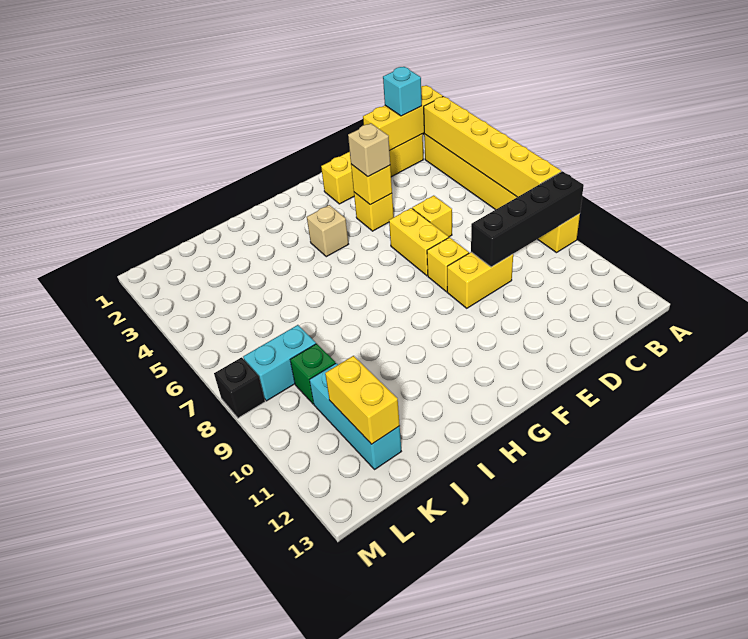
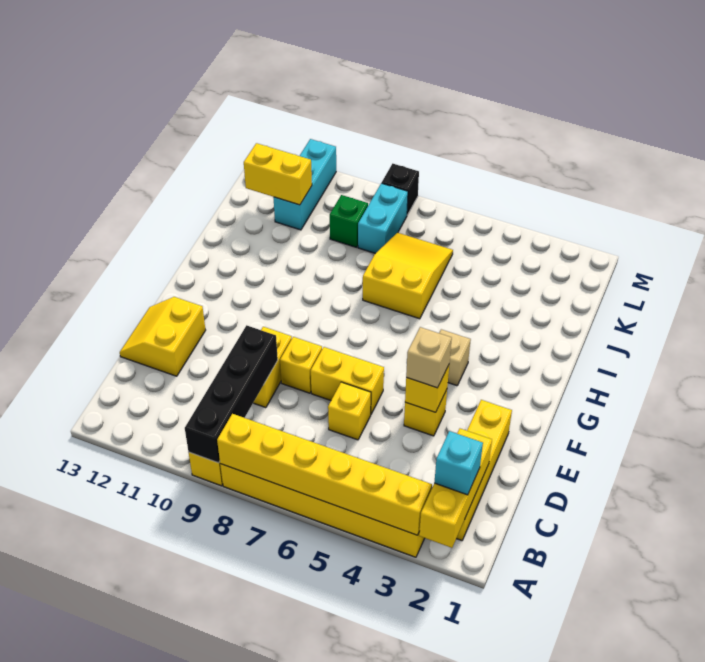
none -> yellow 2x2 slope [120,297,206,376]
none -> yellow 2x3 slope [363,233,453,319]
cyan 1x3 brick [310,363,401,469] -> cyan 1x3 brick turned to [273,139,336,230]

